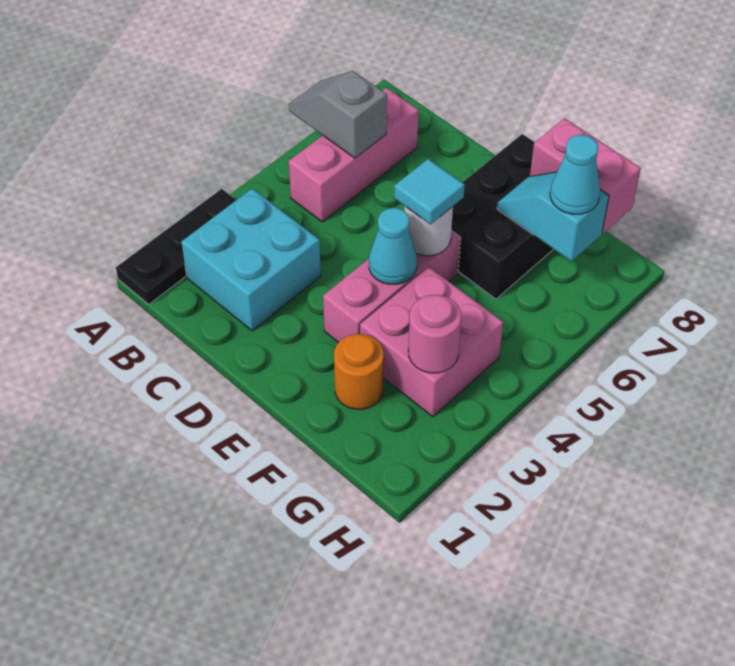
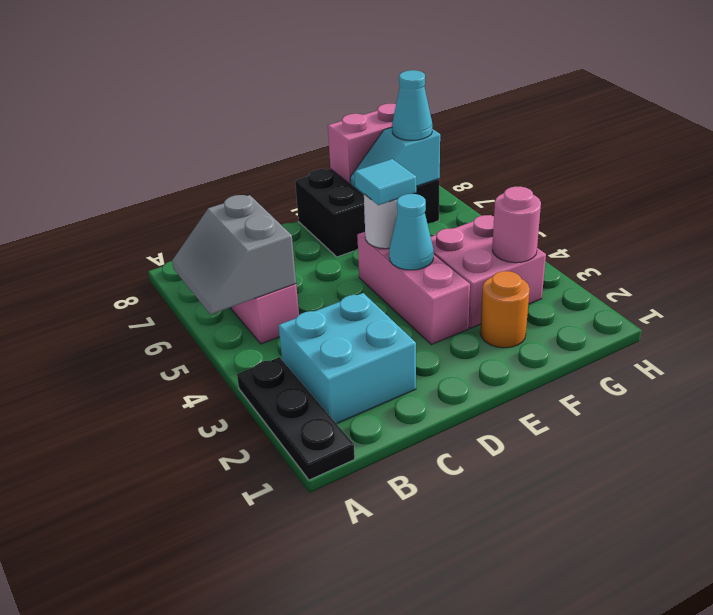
grey 1x2 slope [289,71,387,158] -> grey 2x2 slope [172,195,296,314]
black 2x3 brick [451,134,553,299] -> black 2x3 brick turned to [295,169,440,257]

